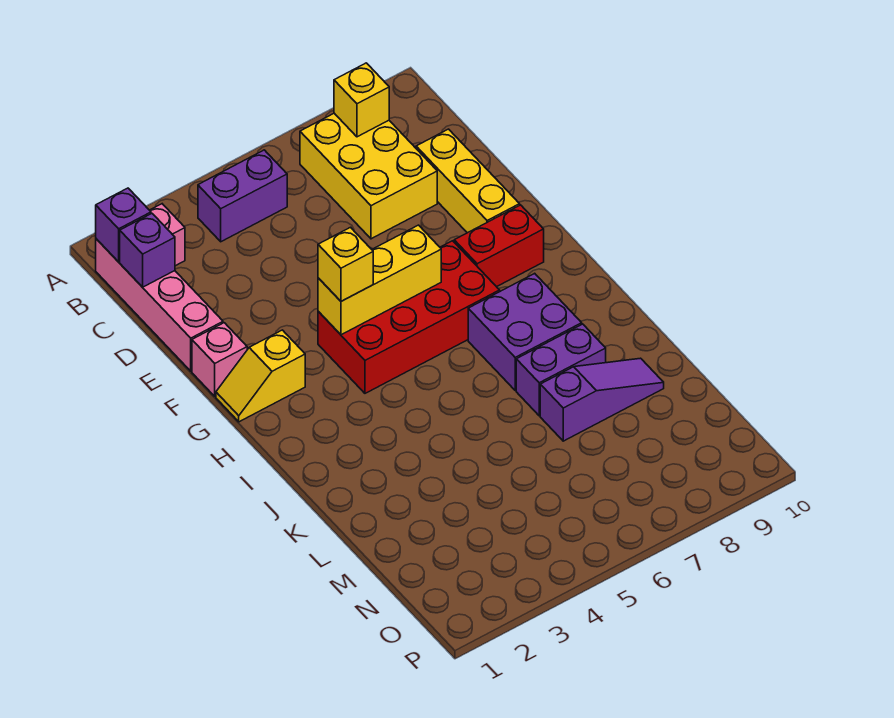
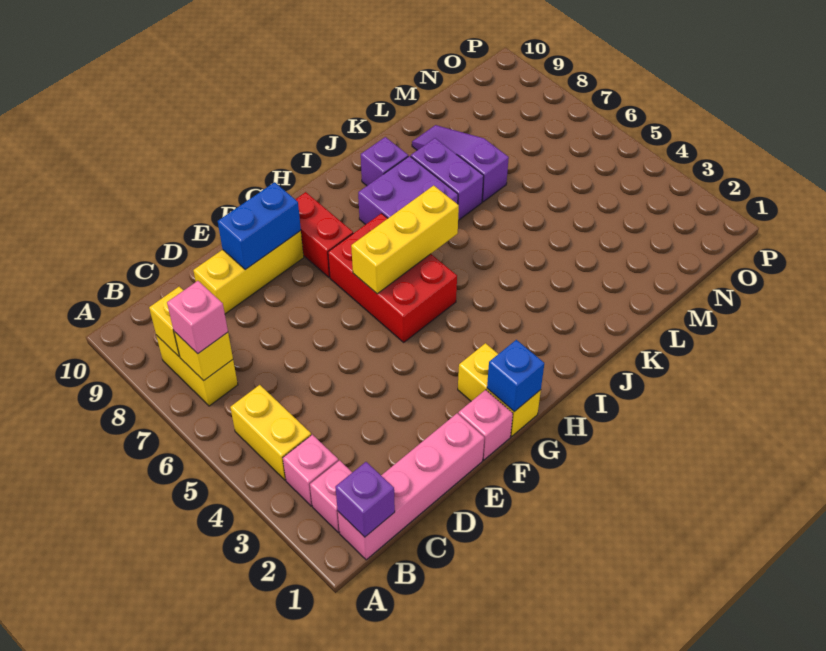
none -> pink 1x1 brick [283,435,338,506]
purple 1x2 brick [198,150,287,242] -> yellow 1x2 brick [230,385,311,480]
yellow 2x3 brick [300,113,437,239] -> yellow 1x2 brick [156,335,238,406]
none -> pink 1x1 brick [167,281,228,354]
purple 1x1 brick [120,214,175,287] -> purple 1x1 brick moved to [361,137,408,186]
none -> blue 1x2 brick [218,182,301,270]
yellow 1x2 slope [216,330,305,422] -> yellow 1x2 brick [458,343,541,436]
none -> blue 1x1 brick [487,340,544,412]
red 2x4 brick [318,241,500,393] -> red 2x3 brick [328,213,457,342]
yellow 1x3 brick [318,225,441,335] -> yellow 1x3 brick turned to [351,185,459,294]
yellow 1x1 brick [318,227,373,301] -> yellow 1x1 brick moved to [174,332,233,381]

